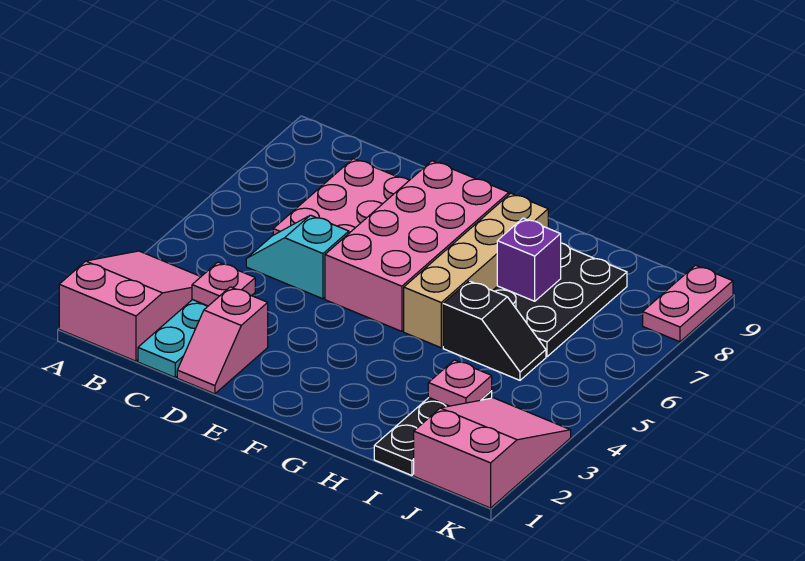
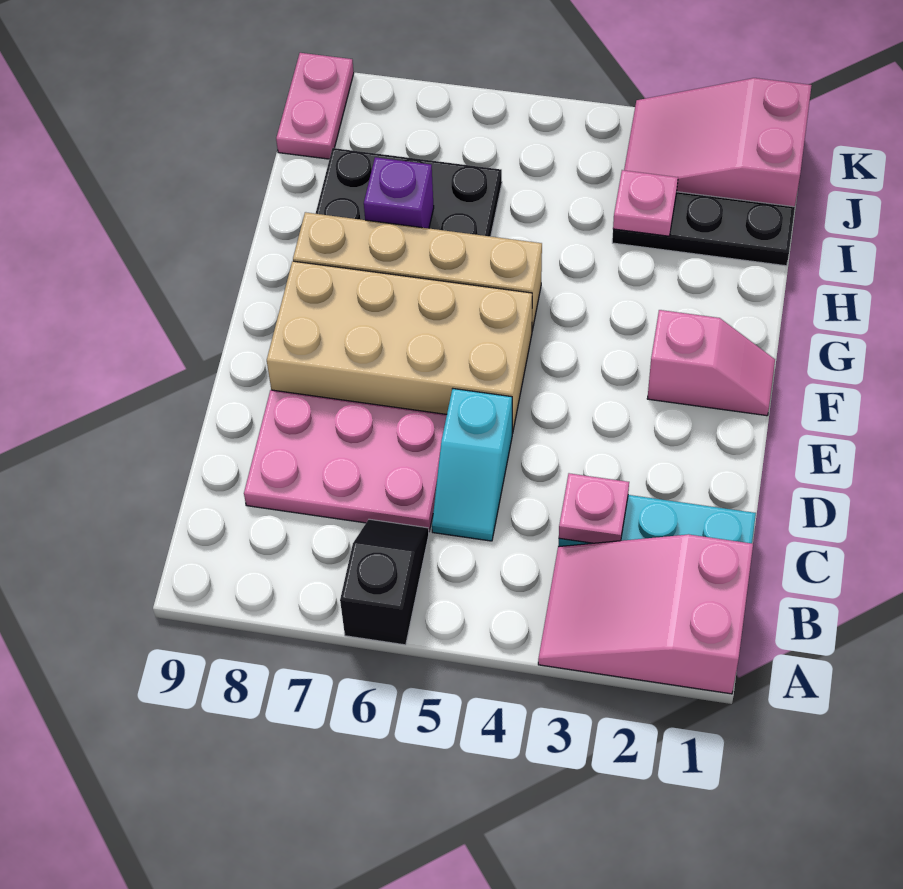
pink 1x2 slope [177,287,268,394] -> pink 1x2 slope moved to [647,310,775,416]
pink 2x4 brick [325,161,509,331] -> tan 2x4 brick [267,261,532,433]
black 1x2 slope [443,281,546,380] -> black 1x2 slope moved to [340,519,429,645]
pink 1x2 plate [643,265,733,342] -> pink 1x2 plate turned to [276,53,354,159]

